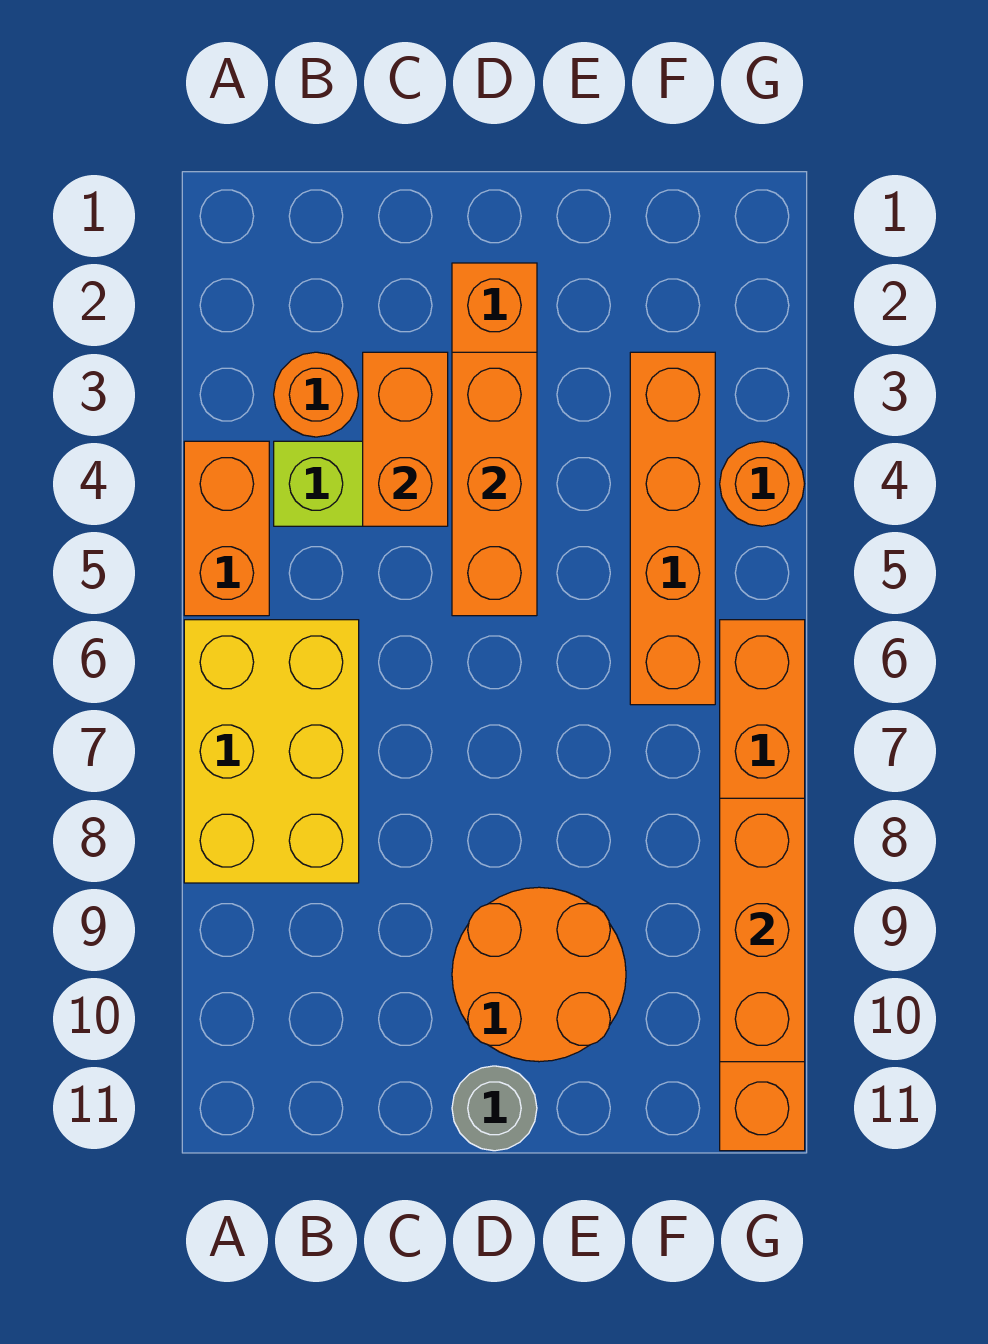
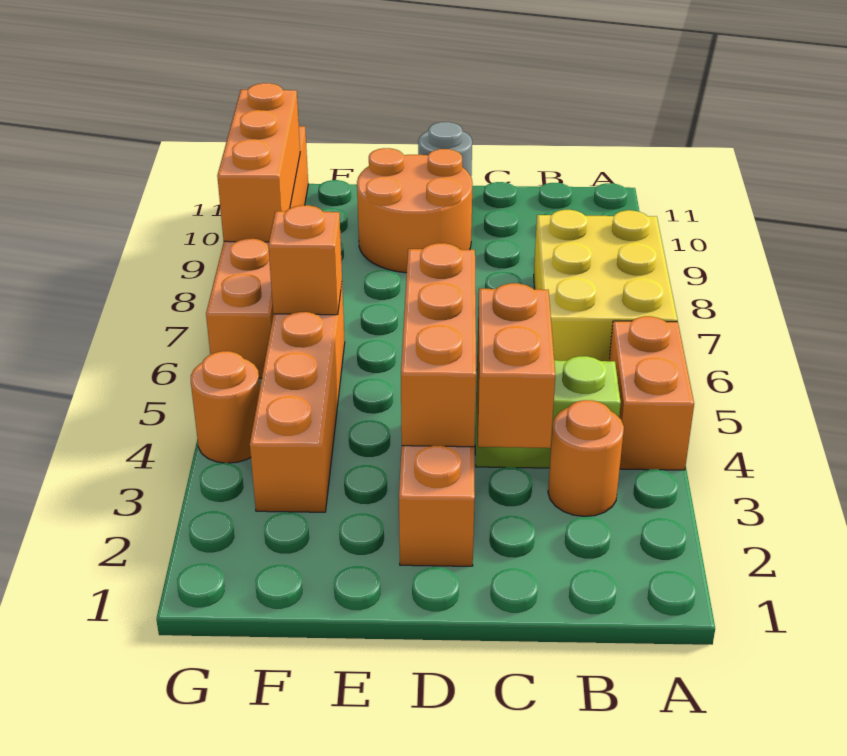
none -> orange 1x1 brick [268,205,342,315]

